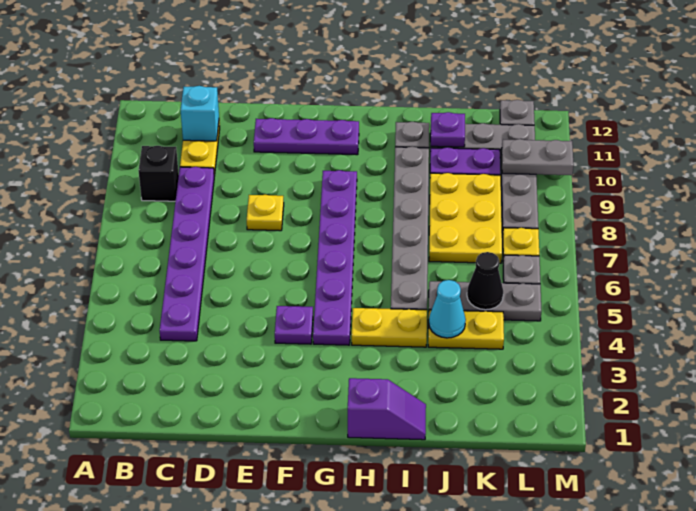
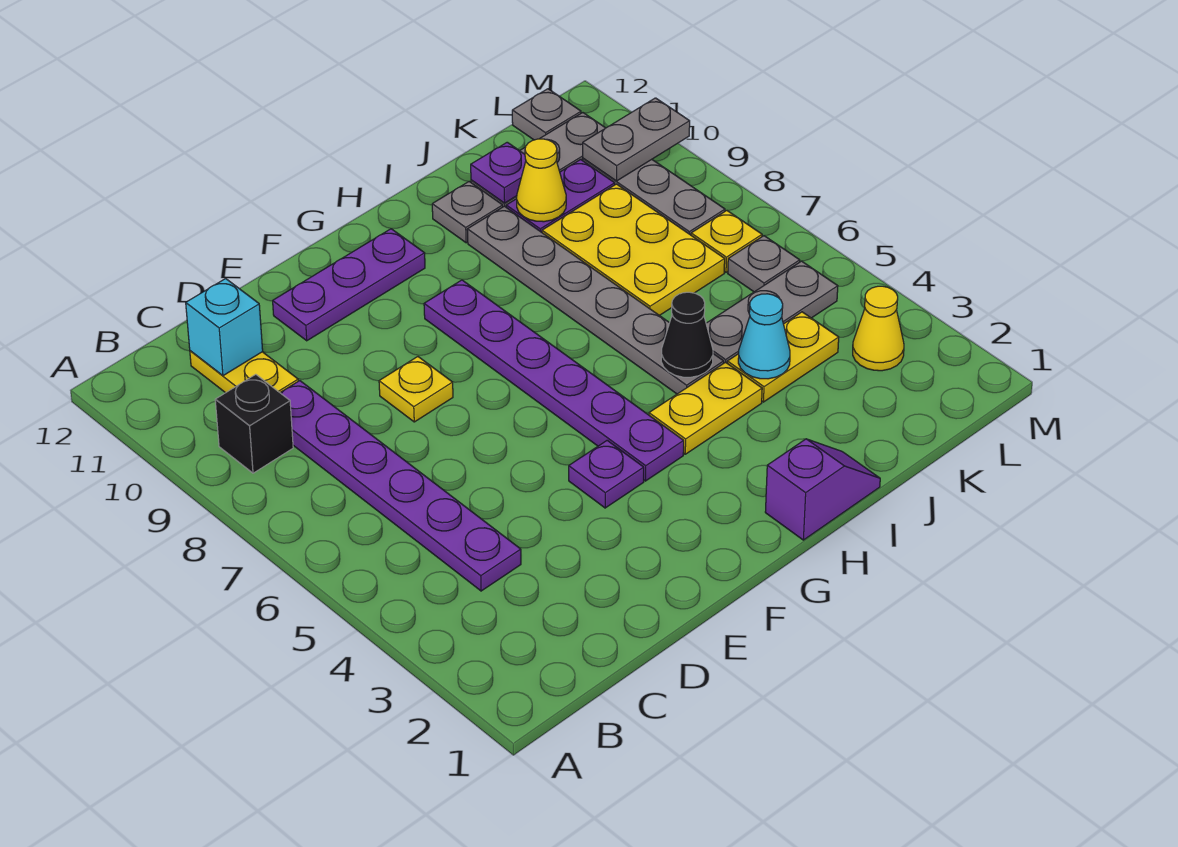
none -> yellow 1x1 cone [517,139,566,222]
black 1x1 cone [467,252,503,310] -> black 1x1 cone moved to [661,292,713,377]
none -> yellow 1x1 cone [853,286,904,371]

